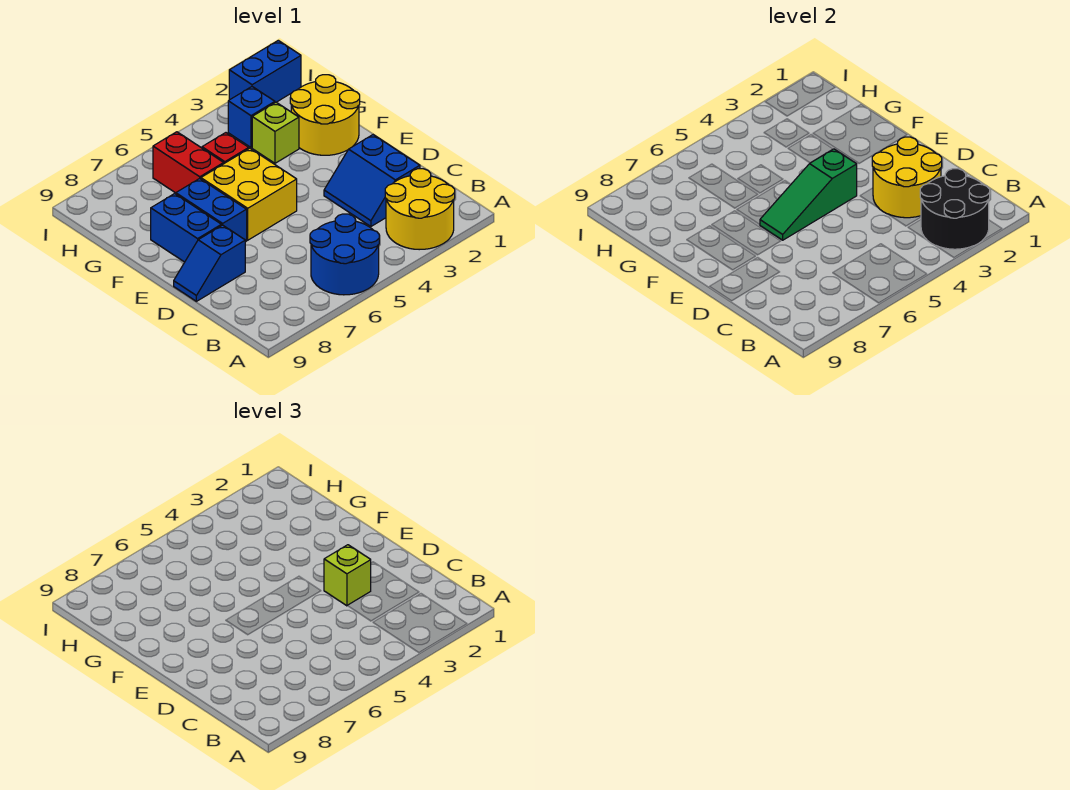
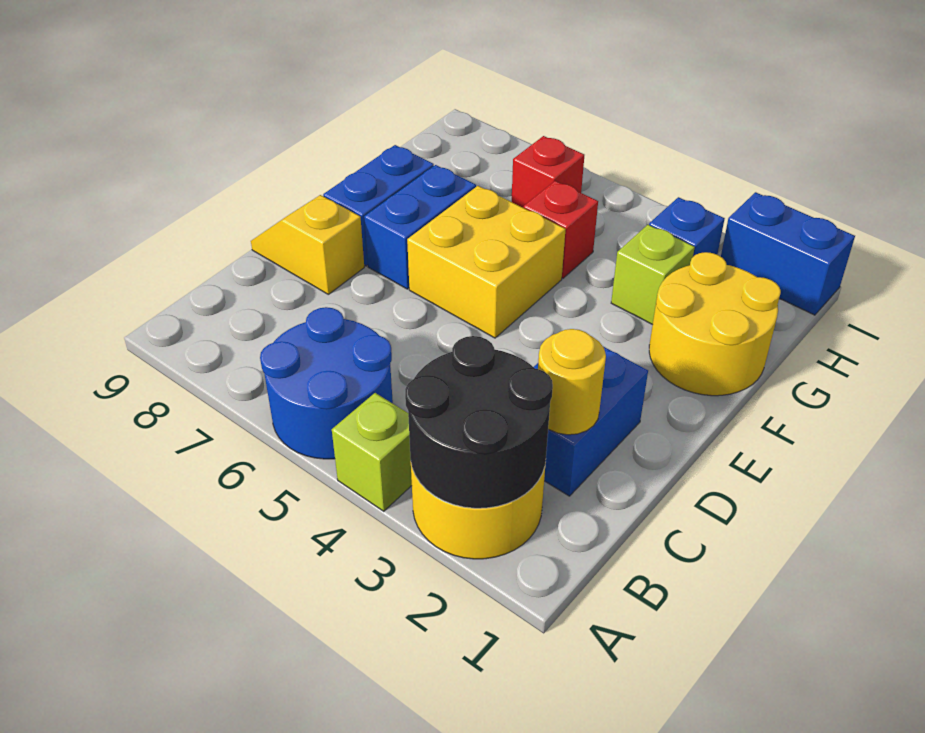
yellow 2x2 round brick [872,137,942,218] -> yellow 1x1 round brick [538,329,606,435]
lime 1x1 brick [324,545,371,606] -> lime 1x1 brick moved to [332,393,412,511]
blue 1x2 slope [174,225,245,301] -> yellow 1x2 slope [251,195,364,294]
green 1x3 slope [760,149,857,240] -> none
red 1x2 brick [153,132,224,193] -> red 1x1 brick [512,136,584,208]

